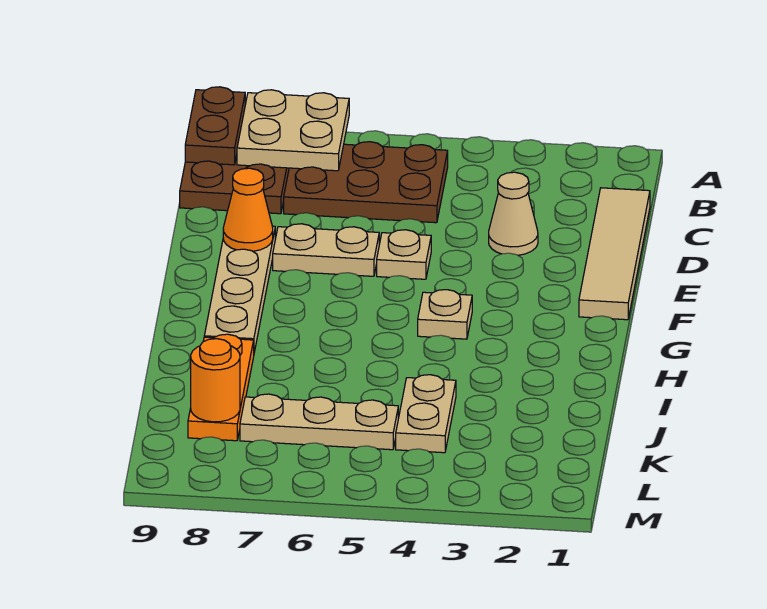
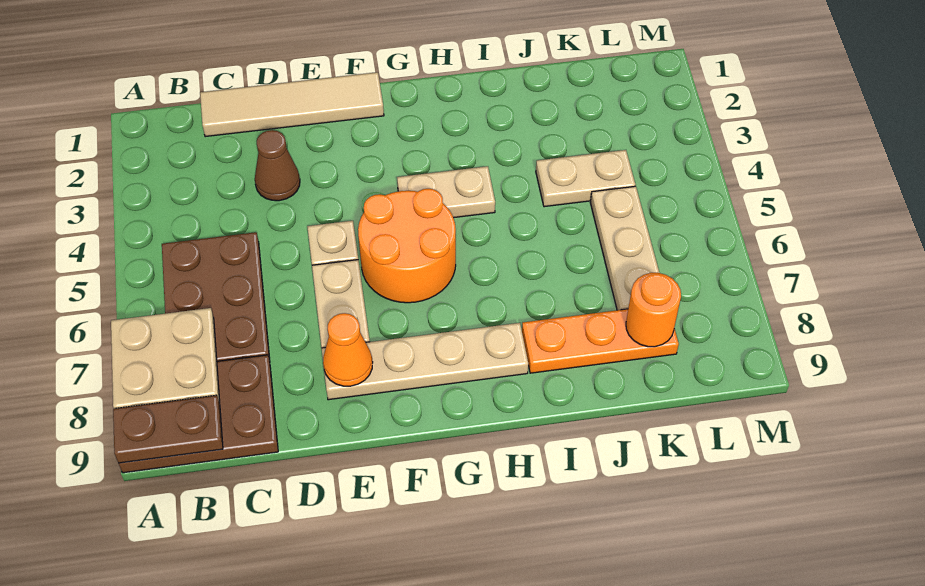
tan 1x1 cone [489,172,538,255] -> brown 1x1 cone [255,130,300,201]
none -> orange 2x2 round brick [358,189,456,303]
tan 1x1 plate [418,290,472,339] -> tan 1x2 plate [397,166,495,218]

